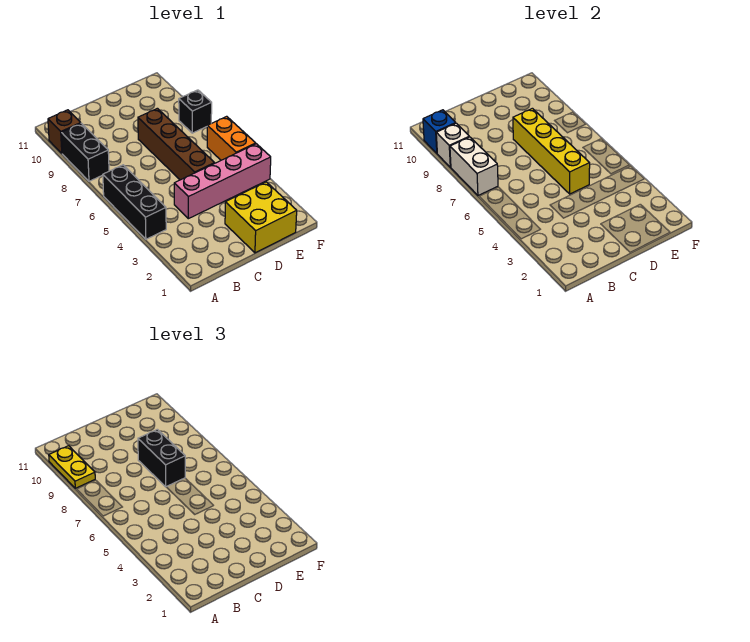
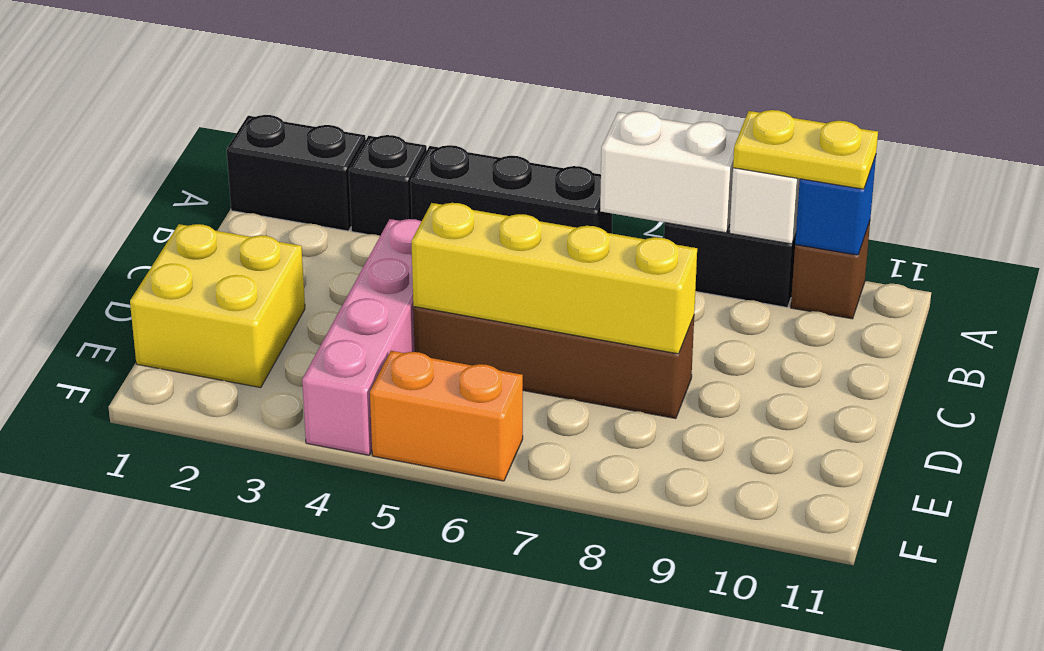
black 1x2 brick [138,429,185,487] -> black 1x2 brick moved to [227,115,366,231]
black 1x1 brick [179,90,212,133] -> black 1x1 brick moved to [349,135,427,236]

